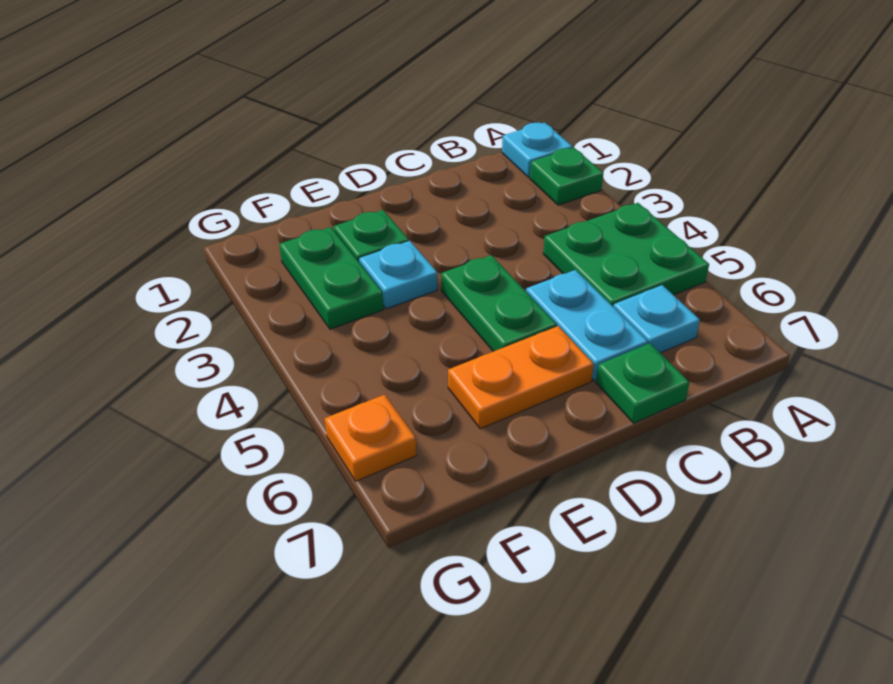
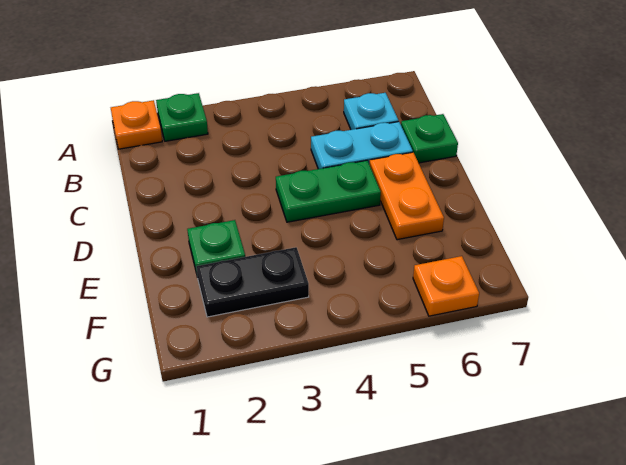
cyan 1x1 plate [502,122,572,177] -> orange 1x1 plate [111,100,162,149]
green 2x2 plate [543,203,709,307] -> none
cyan 1x1 plate [359,241,437,309] -> none
green 1x2 plate [279,227,383,329] -> black 1x2 plate [196,247,309,317]

